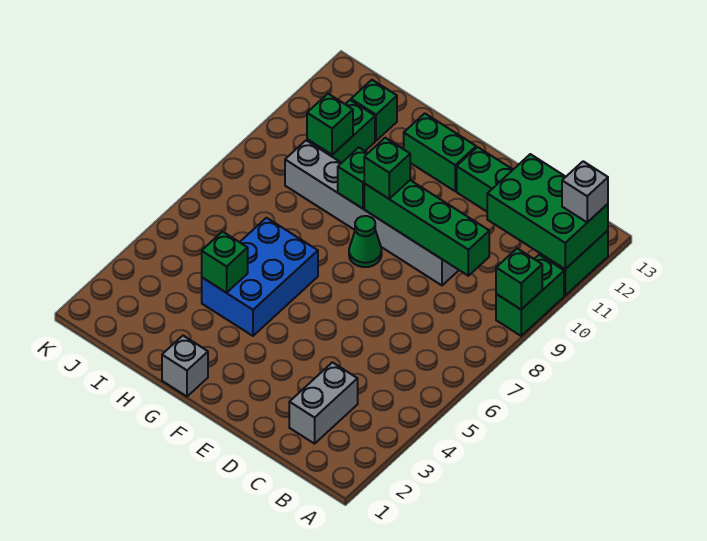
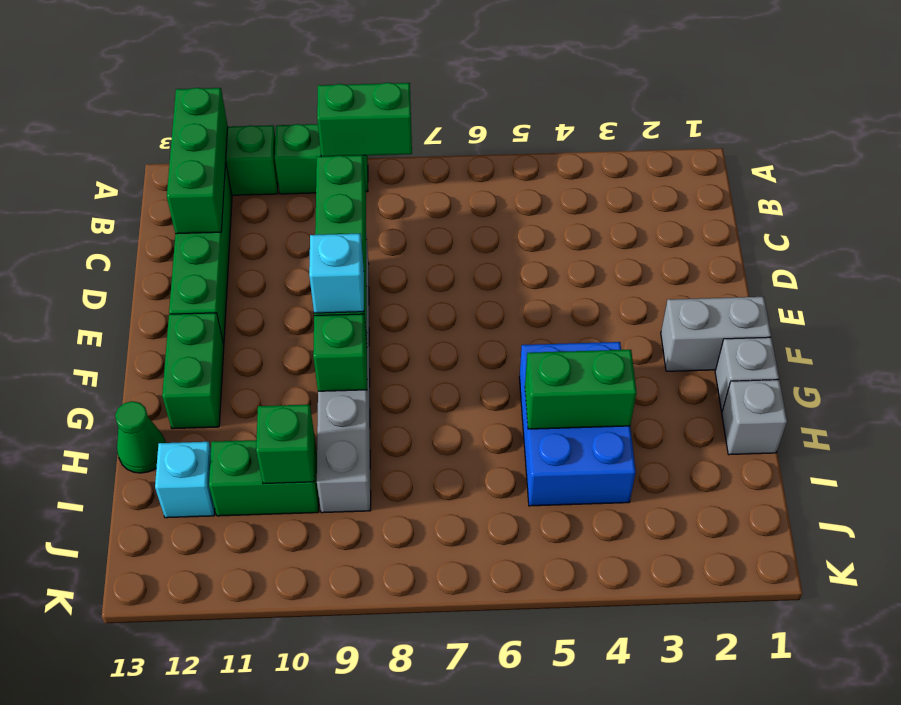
green 1x1 brick [496,248,542,309] -> green 1x2 brick [317,83,412,157]
green 2x3 brick [487,154,608,269] -> green 1x3 brick [167,88,228,234]
grey 1x1 brick [562,161,608,222] -> grey 1x1 brick moved to [722,380,787,455]
grey 1x2 brick [289,362,358,444] -> grey 1x2 brick moved to [661,297,771,371]
green 1x1 cone [349,216,382,267] -> green 1x1 cone moved to [115,401,166,473]
green 1x1 brick [364,138,410,199] -> cyan 1x1 brick [309,234,364,313]
blue 2x3 brick [202,218,318,336] -> blue 2x3 brick turned to [519,342,636,506]
green 1x1 brick [202,232,248,293] -> green 1x2 brick [525,350,636,429]
green 1x1 brick [351,80,397,141] -> cyan 1x1 brick [155,442,215,518]

